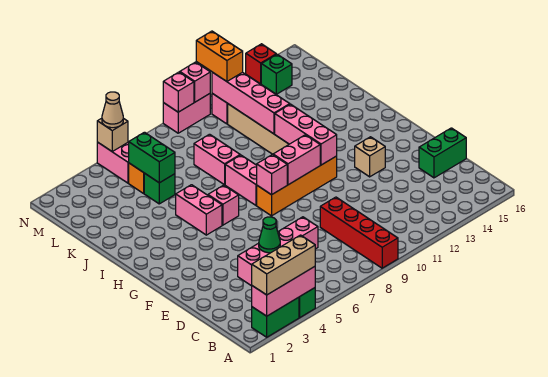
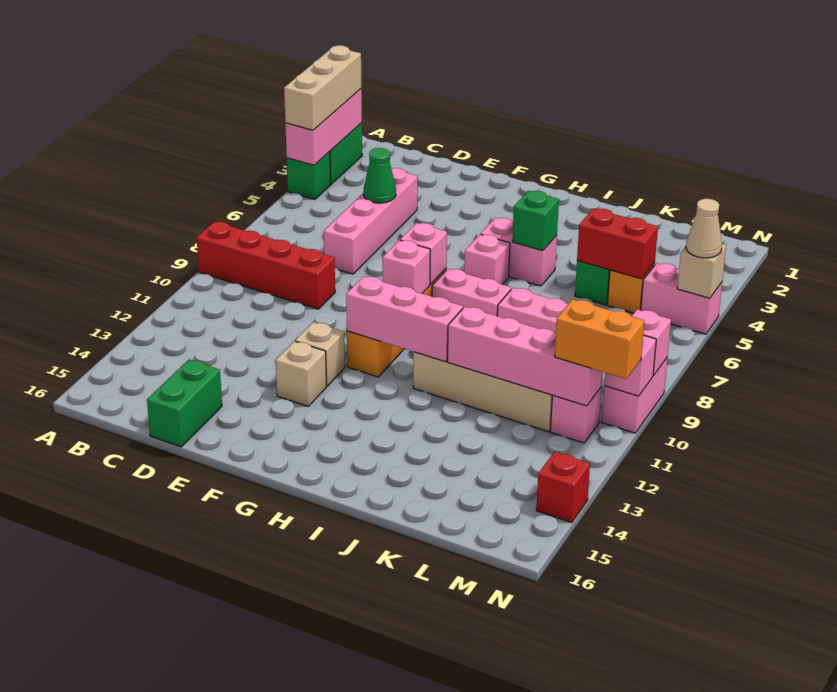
none -> tan 1x1 brick [295,322,345,386]
pink 1x2 brick [273,135,320,185] -> pink 1x1 brick [383,240,430,293]
green 1x2 brick [129,132,175,183] -> red 1x2 brick [577,208,658,279]
green 1x1 brick [261,54,292,94] -> green 1x1 brick moved to [512,191,559,251]

